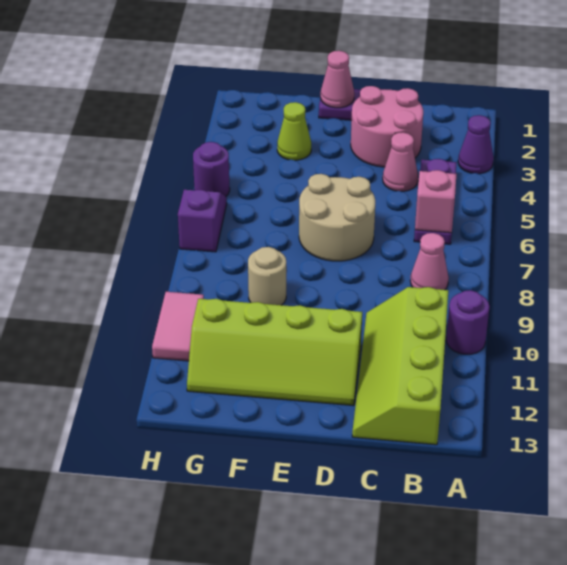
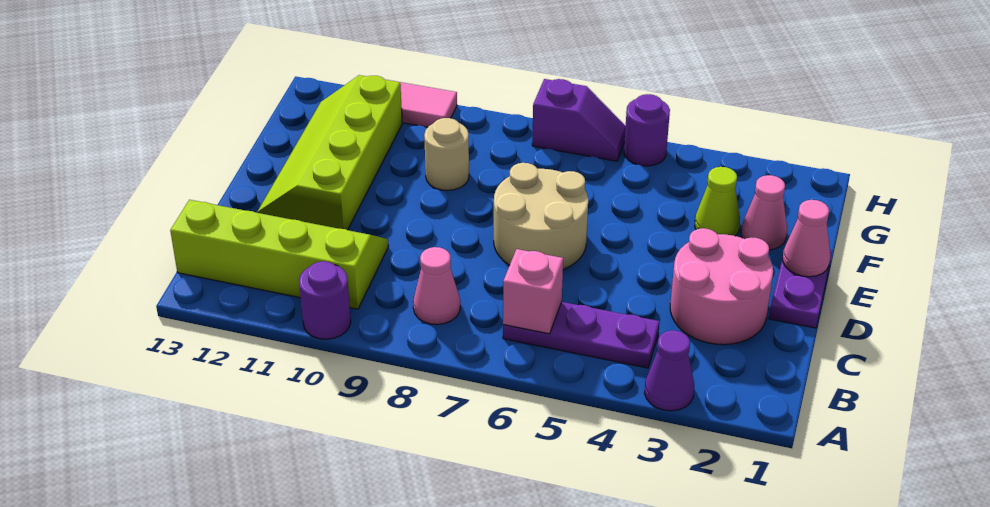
pink 1x1 cone [383,132,418,191] -> pink 1x1 cone moved to [741,175,787,250]

